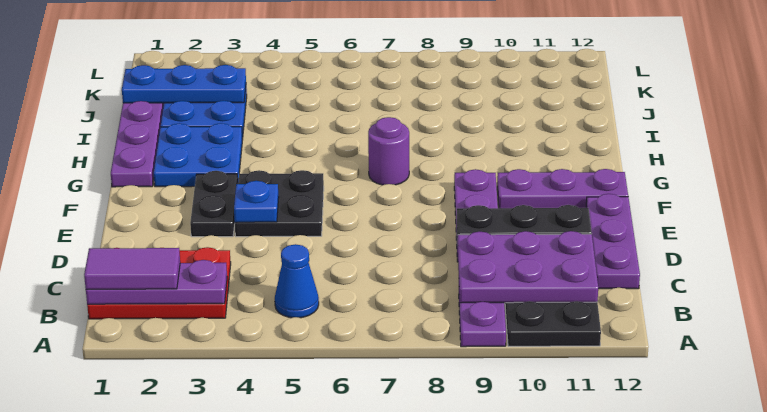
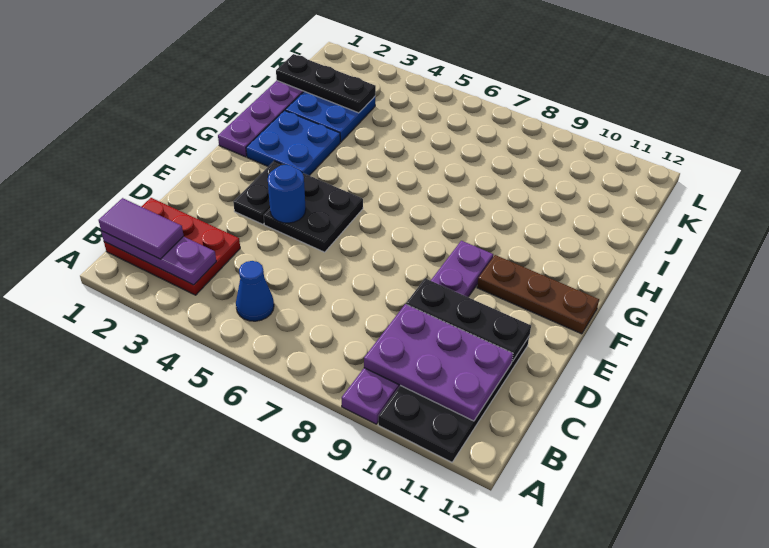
purple 1x3 plate [586,194,640,289] -> none
blue 1x1 plate [234,181,279,222] -> blue 1x1 round brick [268,165,306,223]
purple 1x3 plate [497,169,628,208] -> brown 1x3 plate [477,255,599,334]
purple 1x1 round brick [368,117,409,185] -> none
blue 1x3 plate [122,65,246,103] -> black 1x3 plate [276,54,376,113]

